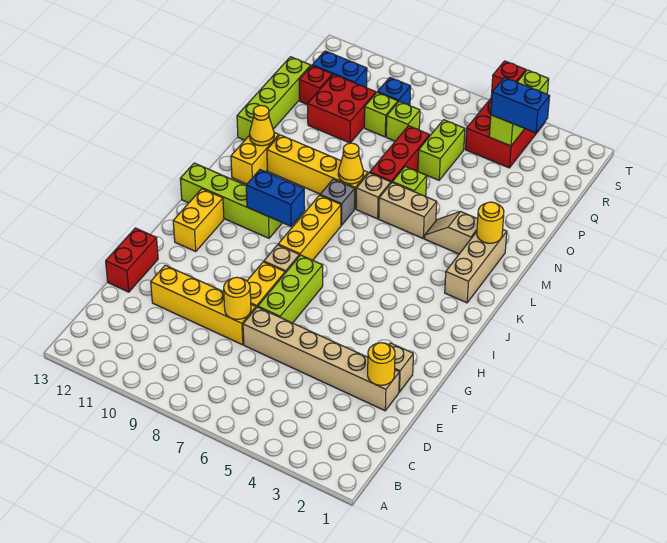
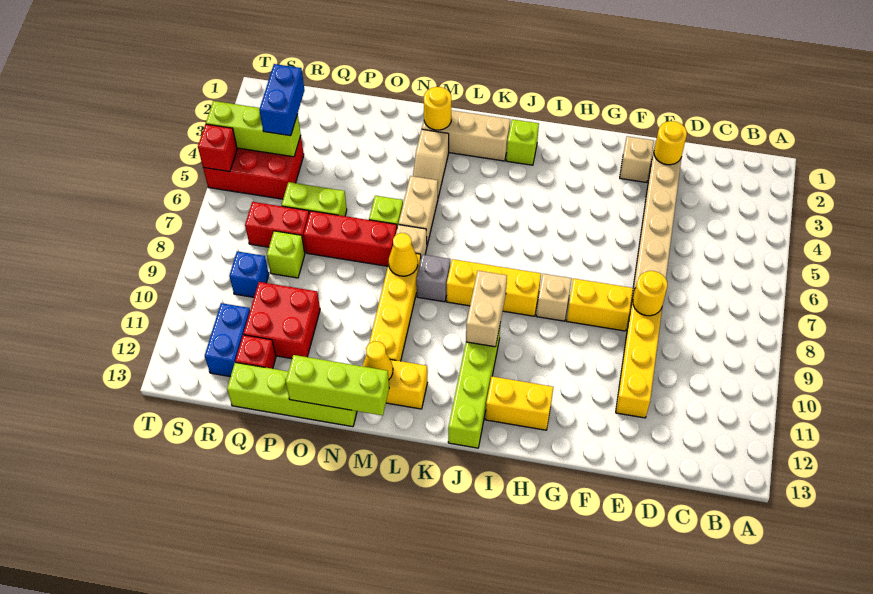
red 1x2 brick [106,228,158,292] -> red 1x2 brick moved to [245,202,309,252]
lime 1x3 brick [258,255,323,323] -> lime 1x3 brick moved to [286,355,389,415]
blue 1x2 brick [246,170,305,226] -> tan 1x2 brick [466,271,507,347]
lime 1x1 brick [364,92,398,137] -> lime 1x1 brick moved to [506,119,539,165]

